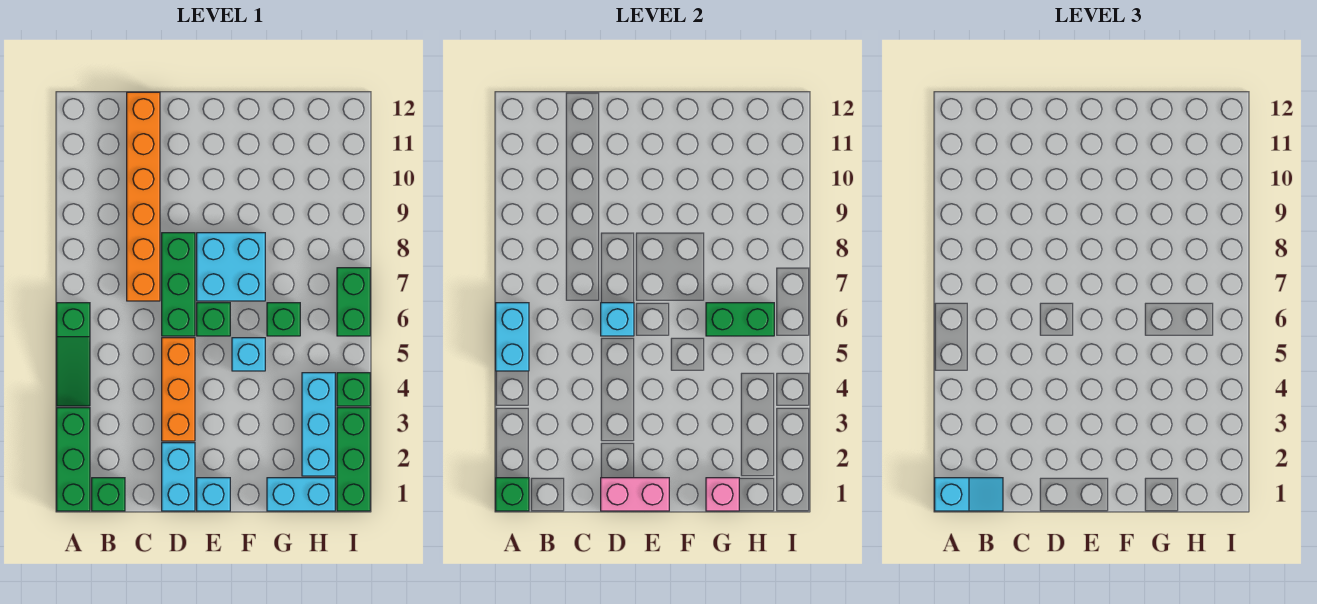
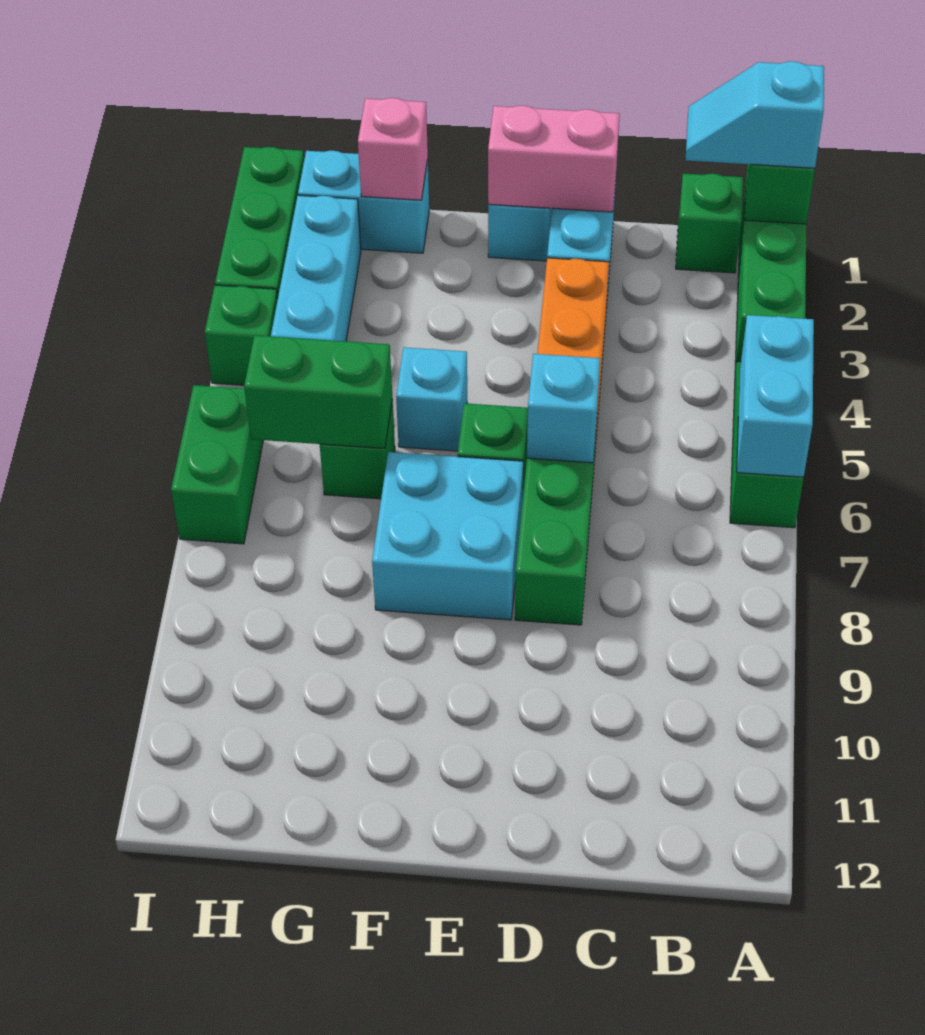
orange 1x6 brick [127,92,160,301] -> none

